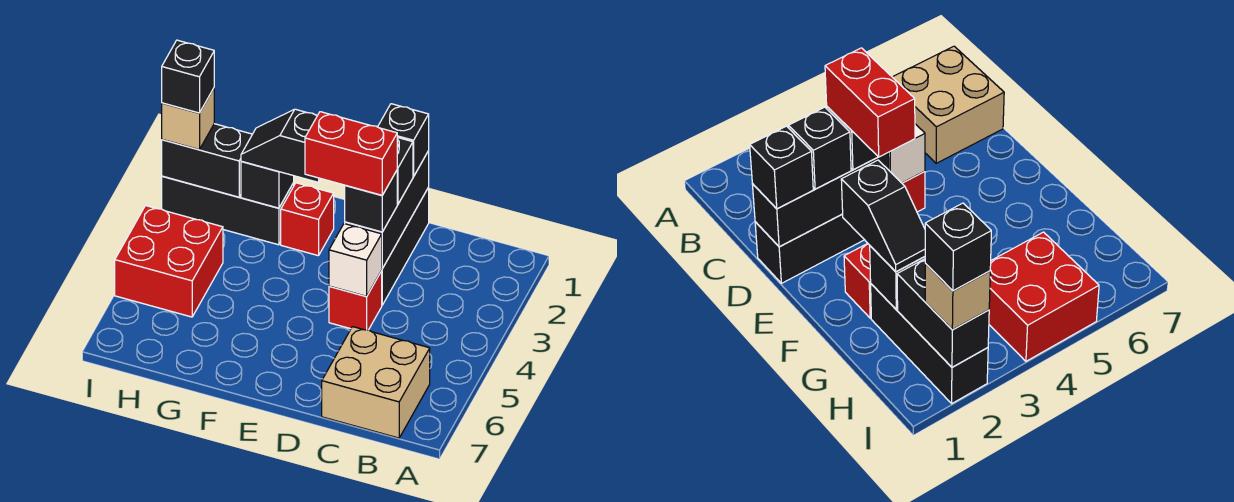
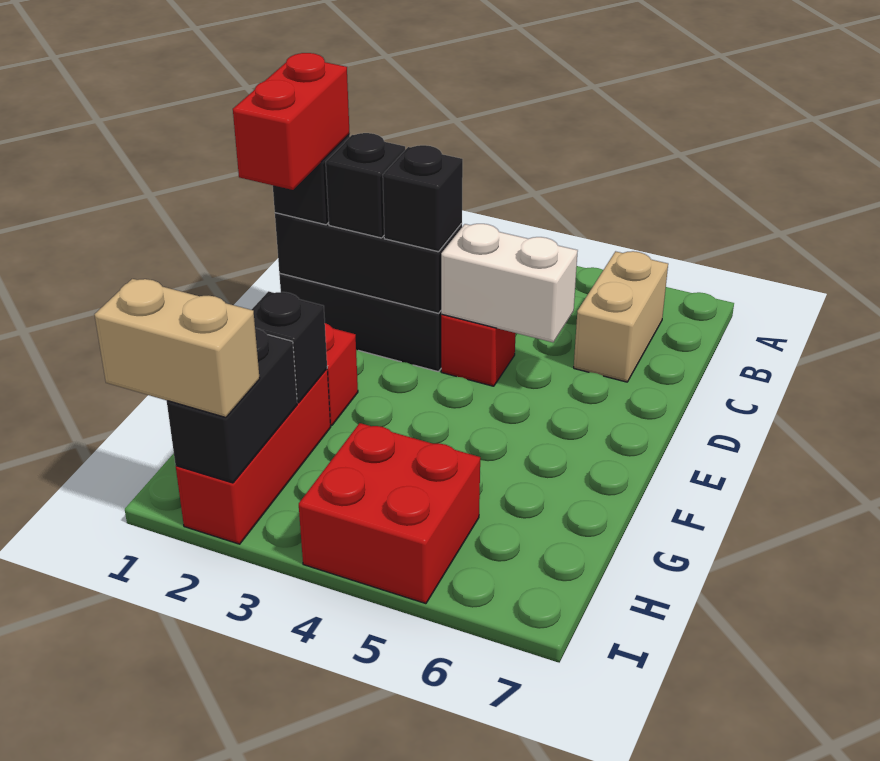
tan 2x2 brick [322,327,430,438] -> tan 1x2 brick [574,251,668,382]
red 1x2 brick [305,112,397,195] -> red 1x2 brick moved to [233,53,350,190]
white 1x1 brick [329,224,382,296] -> white 1x2 brick [441,224,578,342]
black 1x2 slope [241,109,321,182] -> none
black 1x3 brick [162,176,294,245] -> red 1x3 brick [176,369,331,544]
tan 1x1 brick [162,88,214,150] -> tan 1x2 brick [94,279,260,417]
black 1x1 brick [162,40,214,113] -> none

